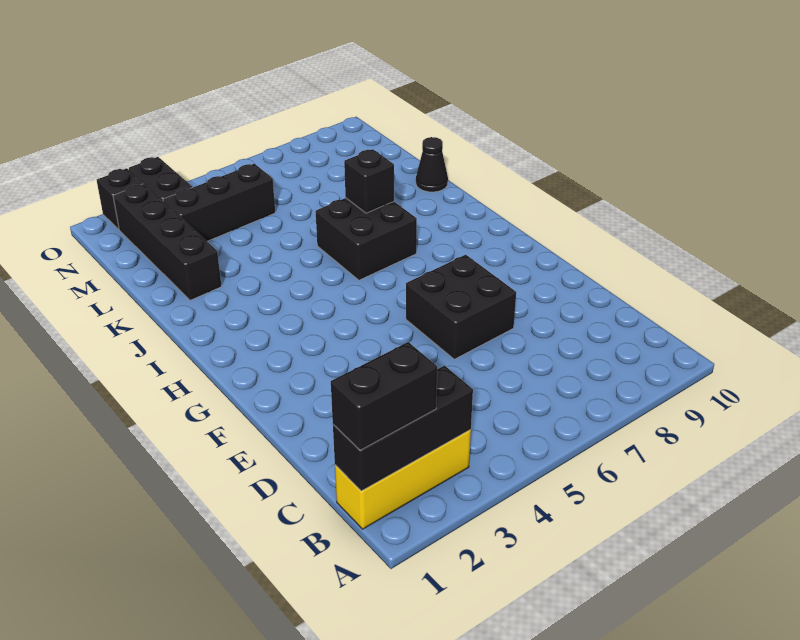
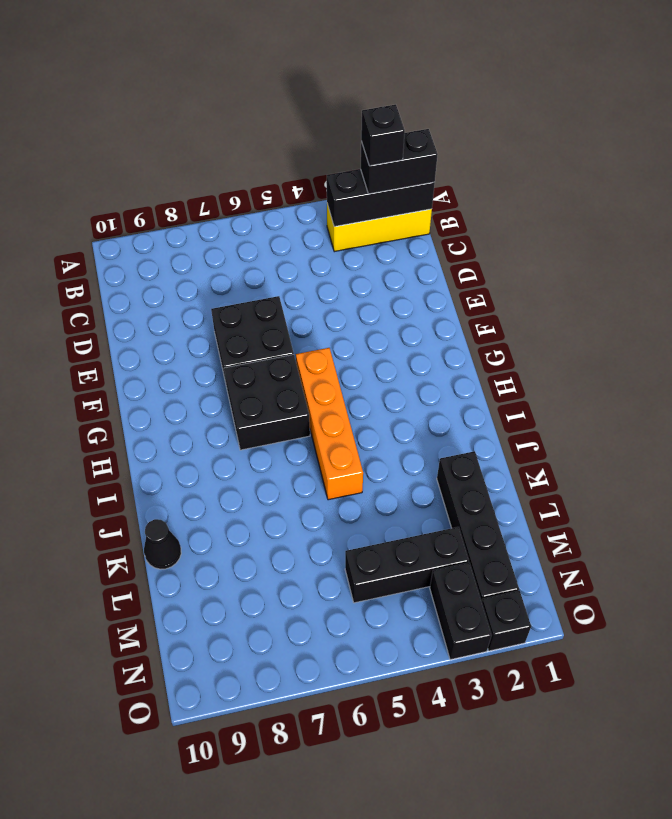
none -> orange 1x4 brick [296,348,363,500]
black 2x2 brick [315,198,417,280] -> black 2x2 brick moved to [224,355,310,450]
black 1x1 brick [344,149,394,213] -> black 1x1 brick moved to [361,105,405,166]

